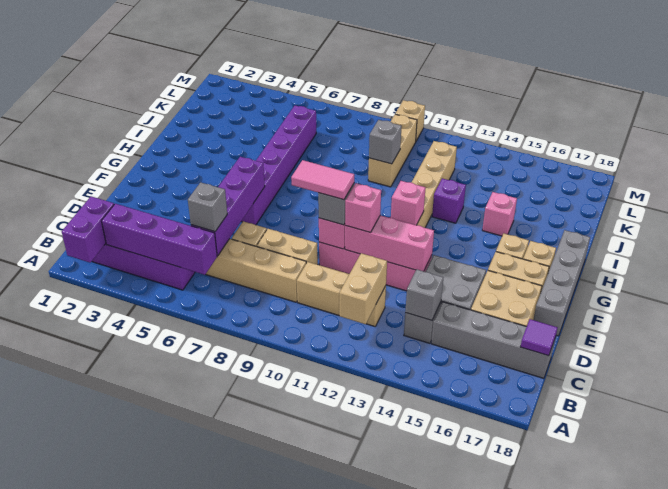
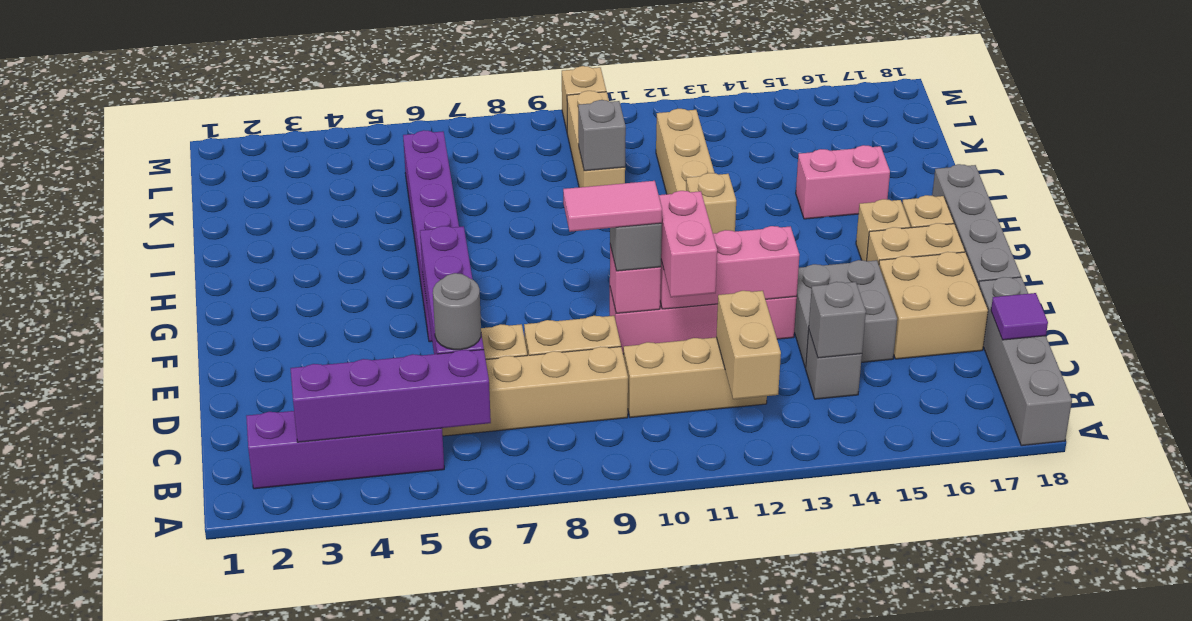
purple 1x2 brick [62,196,114,262] -> none
grey 1x1 brick [188,182,227,232] -> grey 1x1 round brick [433,273,481,350]
grey 1x4 brick [431,302,555,378] -> grey 1x4 brick turned to [979,277,1072,446]
pink 1x1 brick [345,183,381,233] -> pink 1x2 brick [659,191,717,297]
pink 1x1 brick [391,181,426,225] -> tan 1x1 brick [686,173,736,234]
purple 1x1 brick [432,178,466,223] -> none
pink 1x1 brick [482,192,517,236] -> pink 1x2 brick [796,145,890,219]

